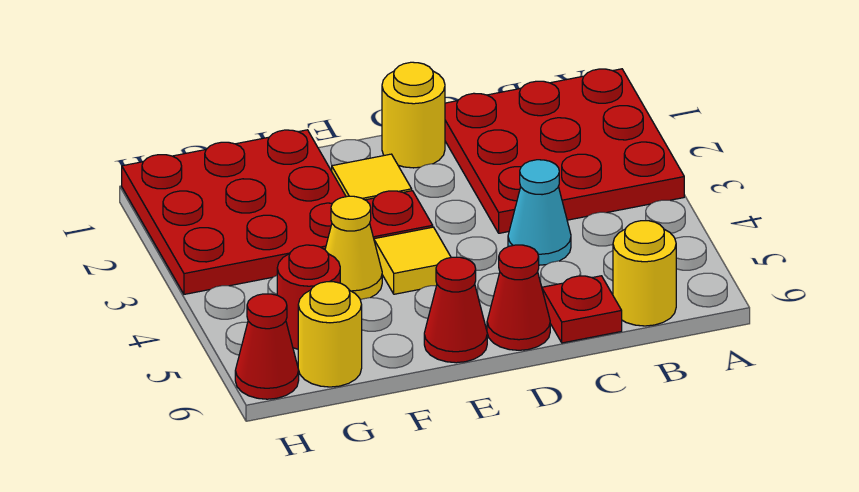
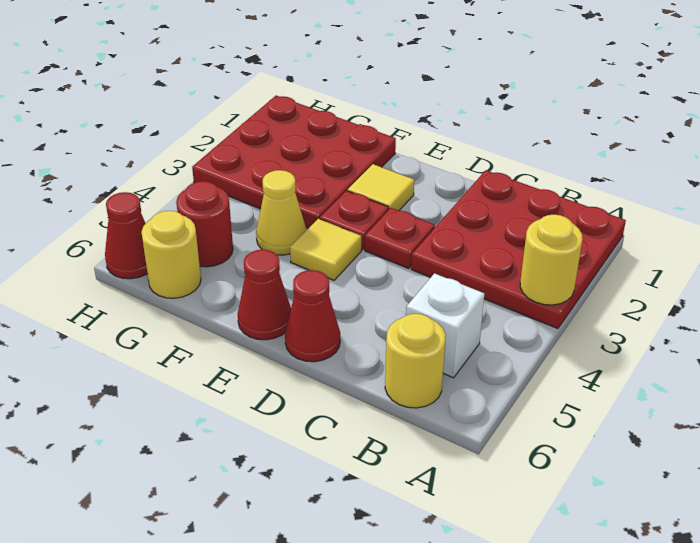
none -> white 1x1 brick [406,273,484,378]
cyan 1x1 cone [508,160,571,265] -> none
red 1x1 plate [542,276,622,343] -> red 1x1 plate moved to [365,208,435,269]
yellow 1x1 round brick [382,62,445,168] -> yellow 1x1 round brick moved to [520,215,583,305]

